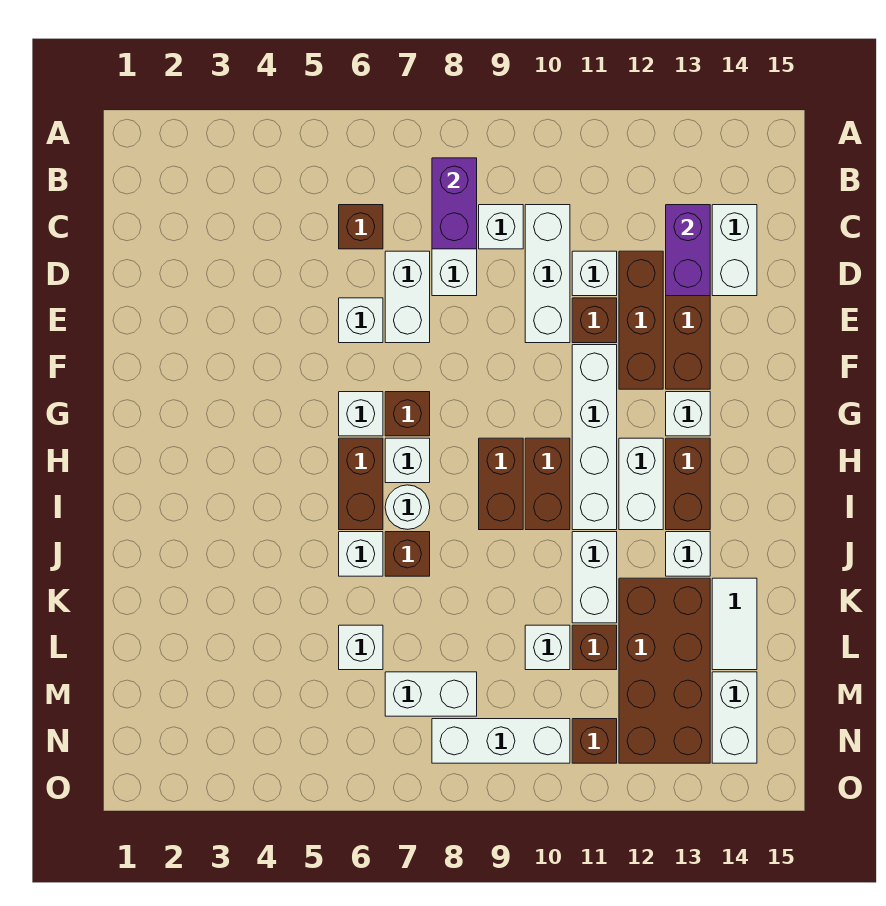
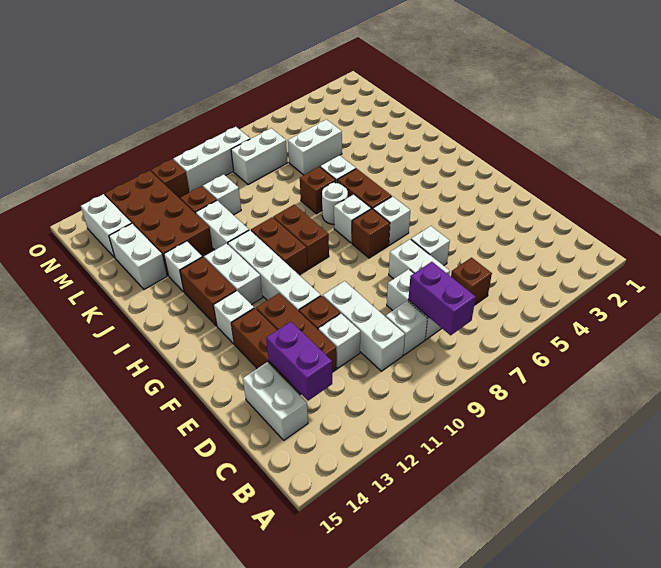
white 1x2 tile [712,578,757,670] -> white 1x2 brick [109,223,167,289]
white 1x1 brick [339,625,383,670] -> white 1x2 brick [288,119,342,175]

